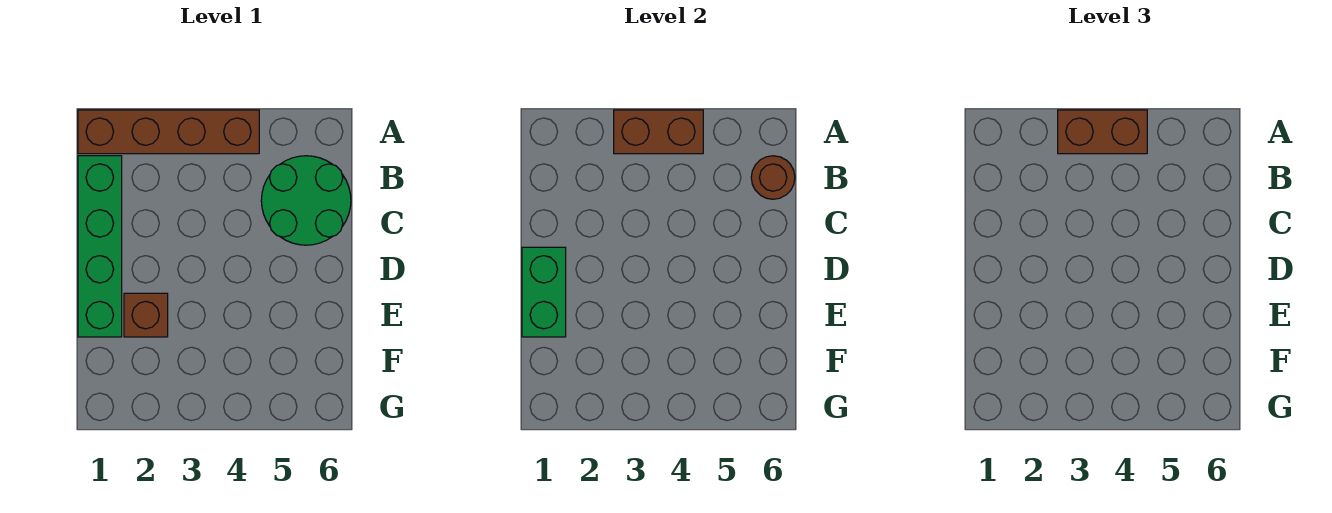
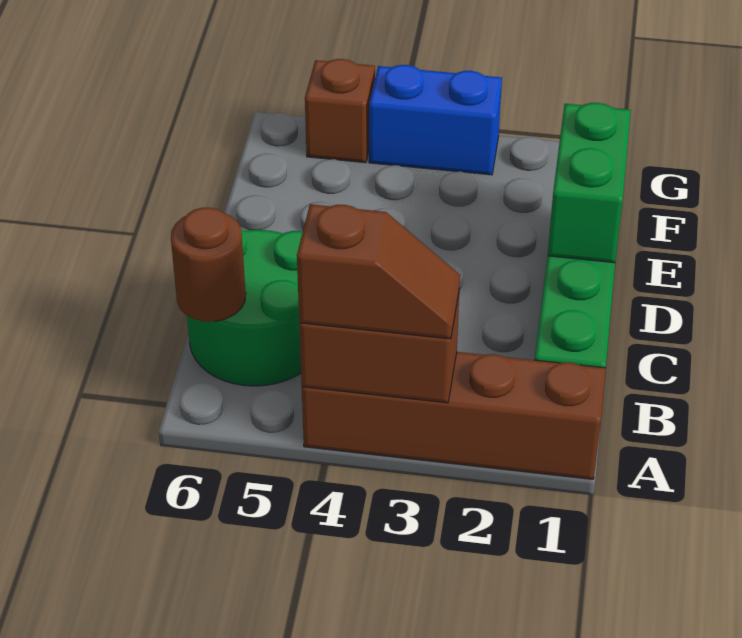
brown 1x2 brick [1058,110,1147,154] -> brown 1x2 slope [297,204,460,339]
brown 1x1 brick [124,293,168,337] -> brown 1x1 brick moved to [305,59,375,163]
none -> blue 1x2 brick [369,65,502,175]

